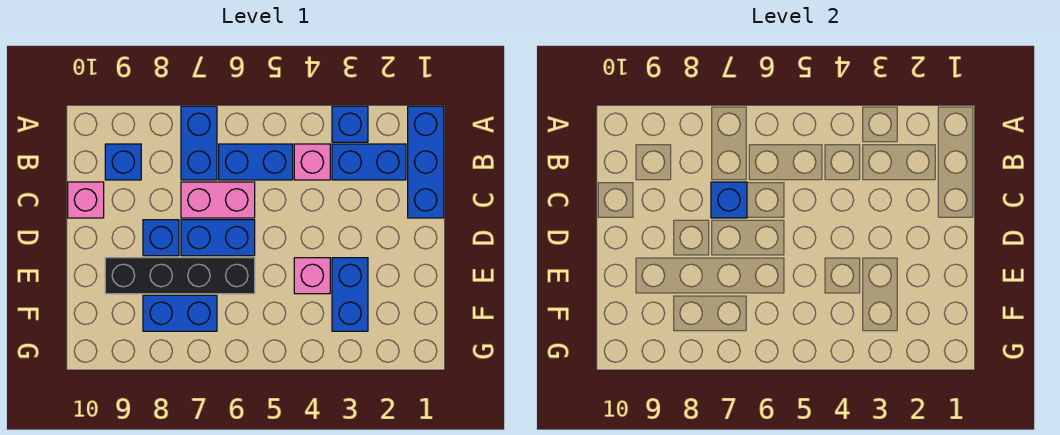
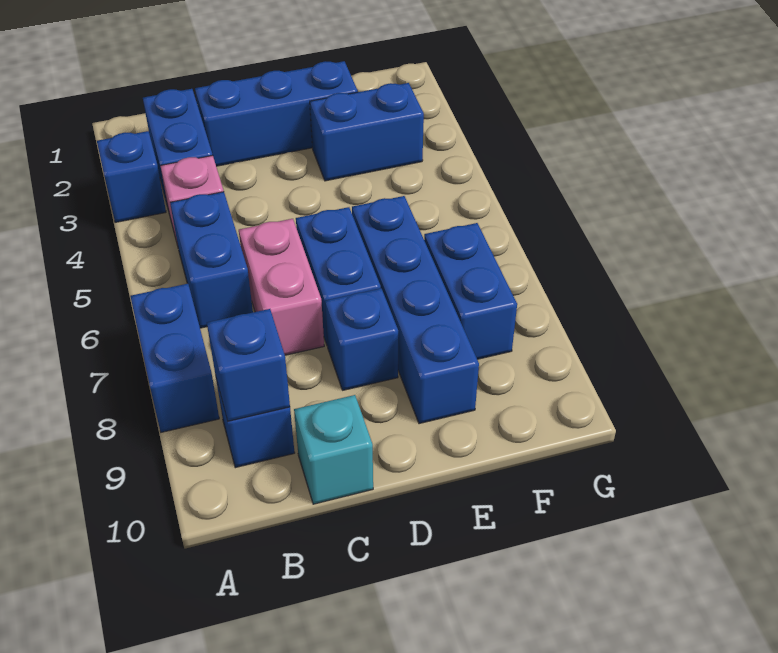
blue 1x3 brick [408,106,444,218] -> blue 1x3 brick moved to [195,61,358,166]
blue 1x2 brick [181,106,217,180] -> blue 1x2 brick turned to [130,284,219,432]
blue 1x1 brick [711,182,747,218] -> blue 1x1 brick moved to [207,309,290,421]
pink 1x1 brick [68,182,104,218] -> cyan 1x1 brick [294,395,373,504]
pink 1x1 brick [294,258,330,294] -> none
black 1x4 brick [105,258,255,294] -> blue 1x4 brick [352,196,479,424]

